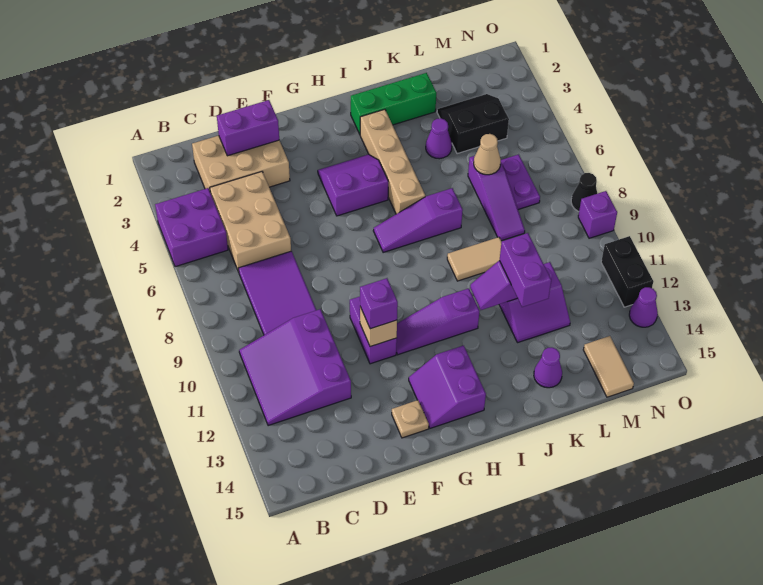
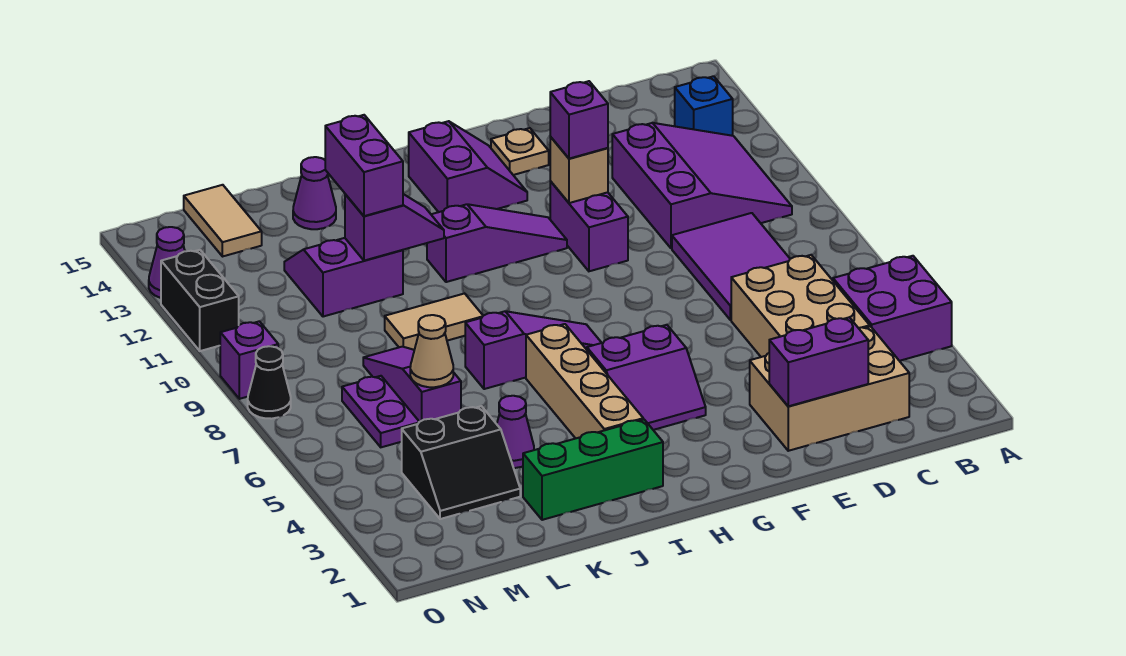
none -> blue 1x1 brick [675,76,733,136]

